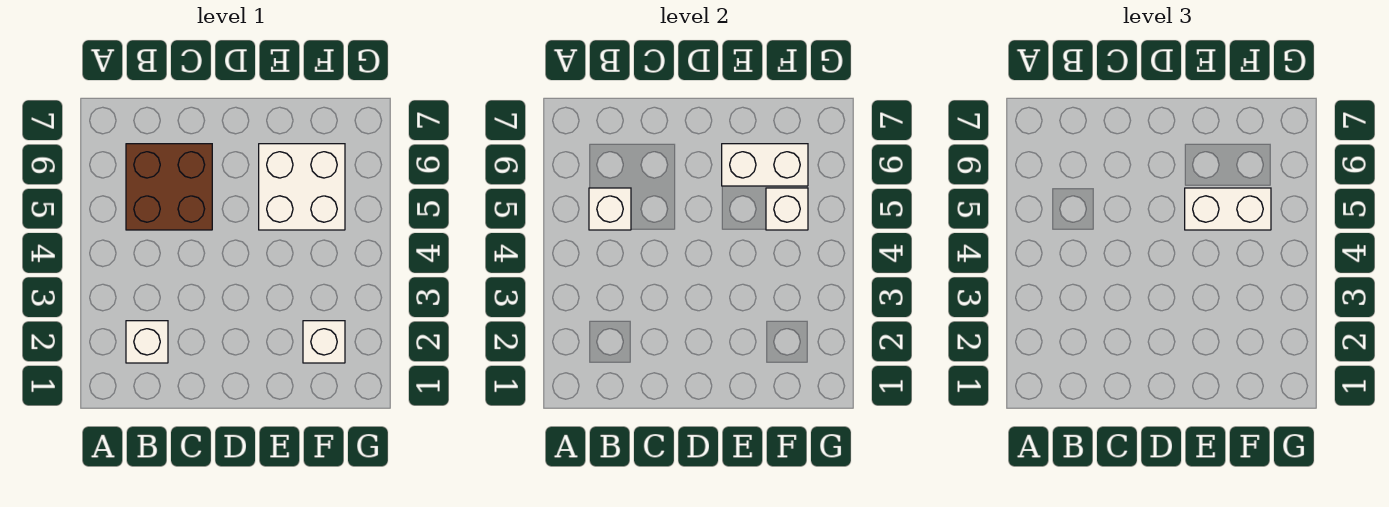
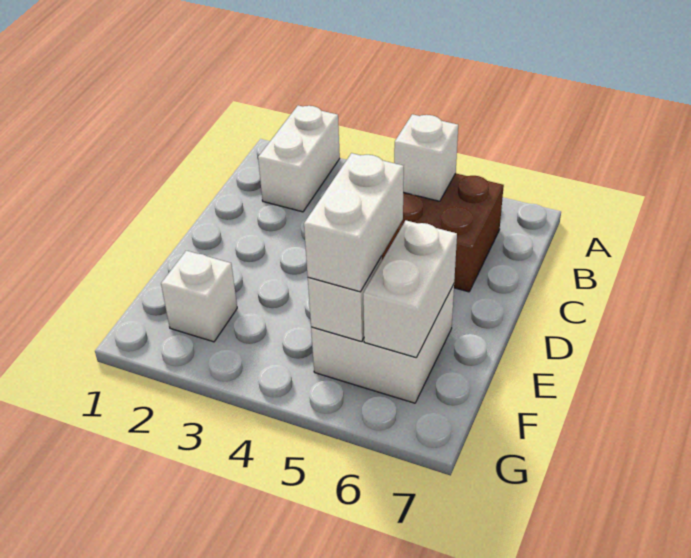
white 1x1 brick [126,321,168,363] -> white 1x2 brick [258,106,340,212]

